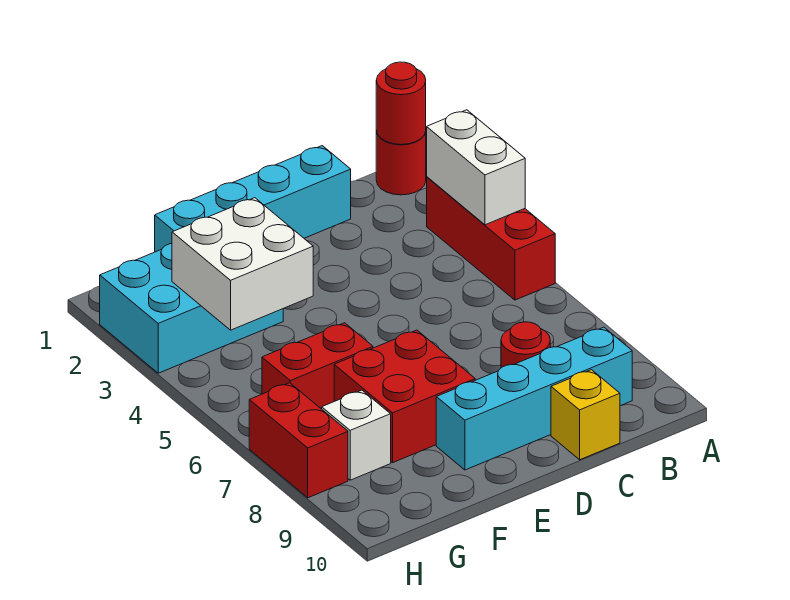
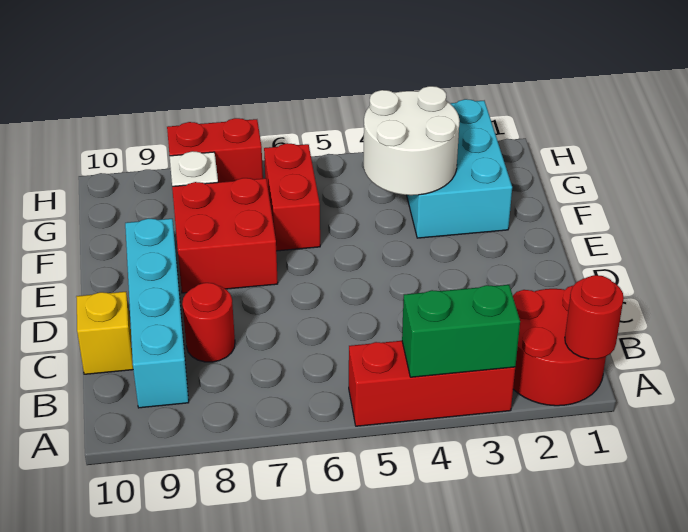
red 1x1 round brick [376,131,426,195] -> red 2x2 round brick [513,285,606,406]
white 1x2 brick [427,110,525,225] -> green 1x2 brick [402,285,520,377]
cyan 1x4 brick [155,146,351,252] -> none
white 2x2 brick [172,198,313,330] -> white 2x2 round brick [364,86,460,195]

